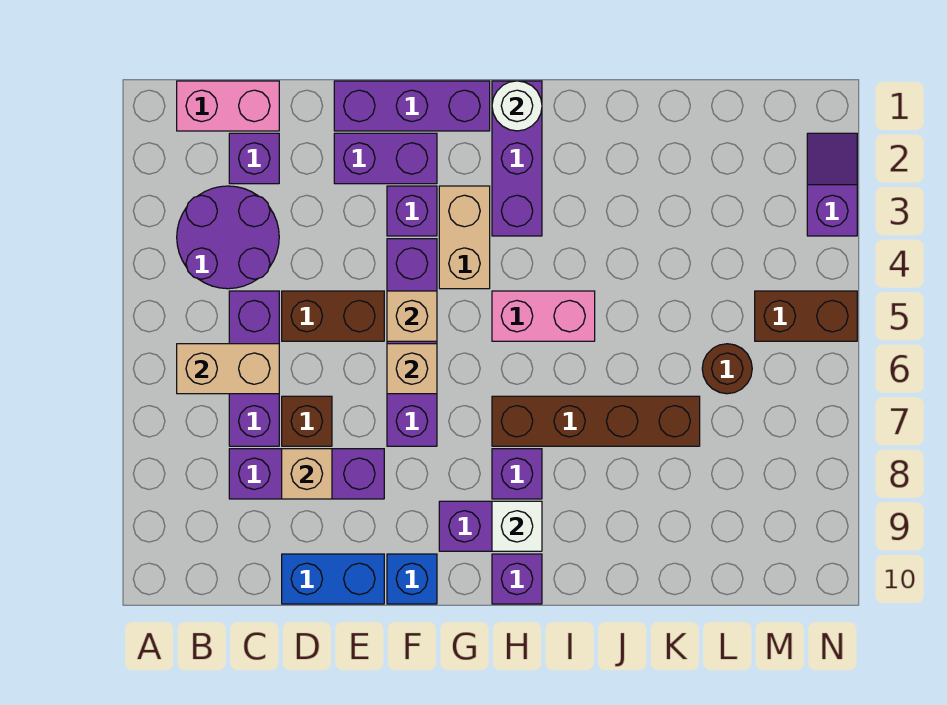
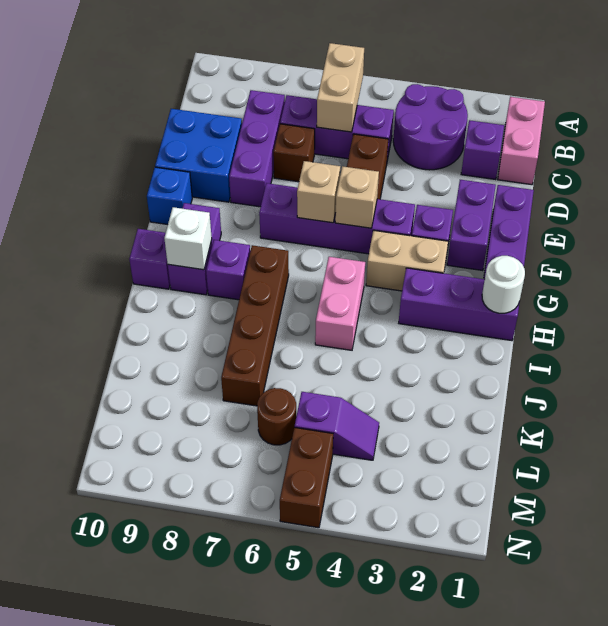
tan 1x1 brick [282,449,332,499] -> none
blue 1x2 brick [282,554,384,604] -> blue 2x2 brick [155,109,242,202]
purple 1x2 slope [807,133,857,236] -> purple 1x2 slope moved to [295,392,379,460]

